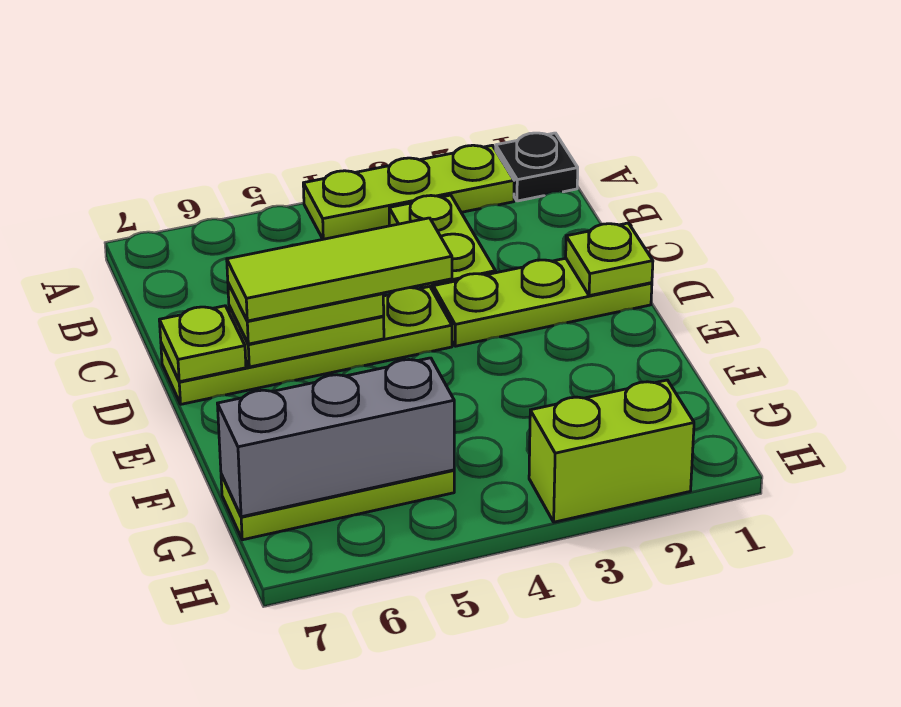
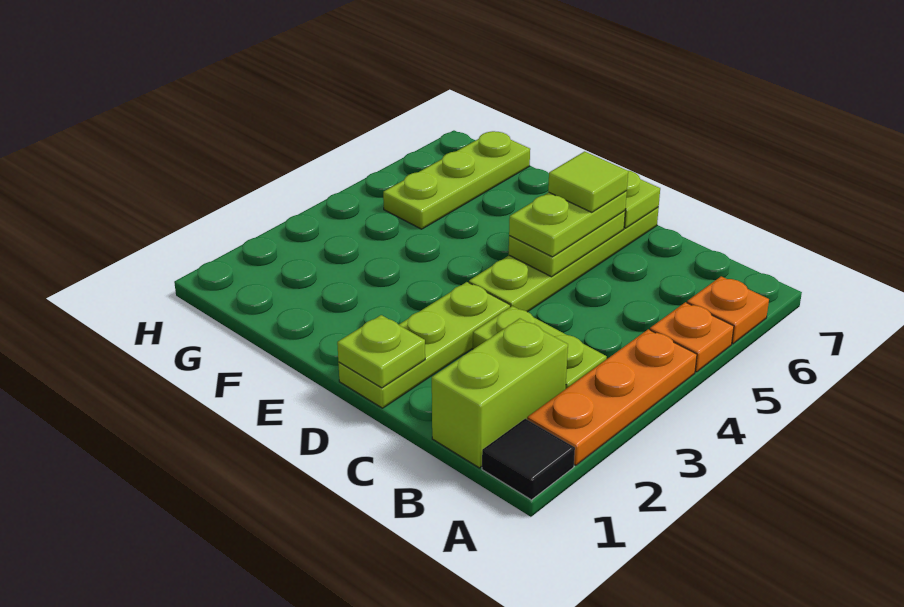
black 1x1 plate [496,133,578,201] -> black 1x1 tile [482,419,575,500]
lime 1x3 plate [303,145,514,239] -> orange 1x3 plate [527,329,697,466]
none -> orange 1x1 plate [650,302,734,372]
none -> orange 1x1 plate [687,276,769,344]
lime 1x3 tile [227,218,452,321] -> lime 1x1 tile [548,151,628,212]
grey 1x3 brick [217,358,454,517] -> none
lime 1x2 brick [529,380,694,522] -> lime 1x2 brick moved to [432,318,568,468]

